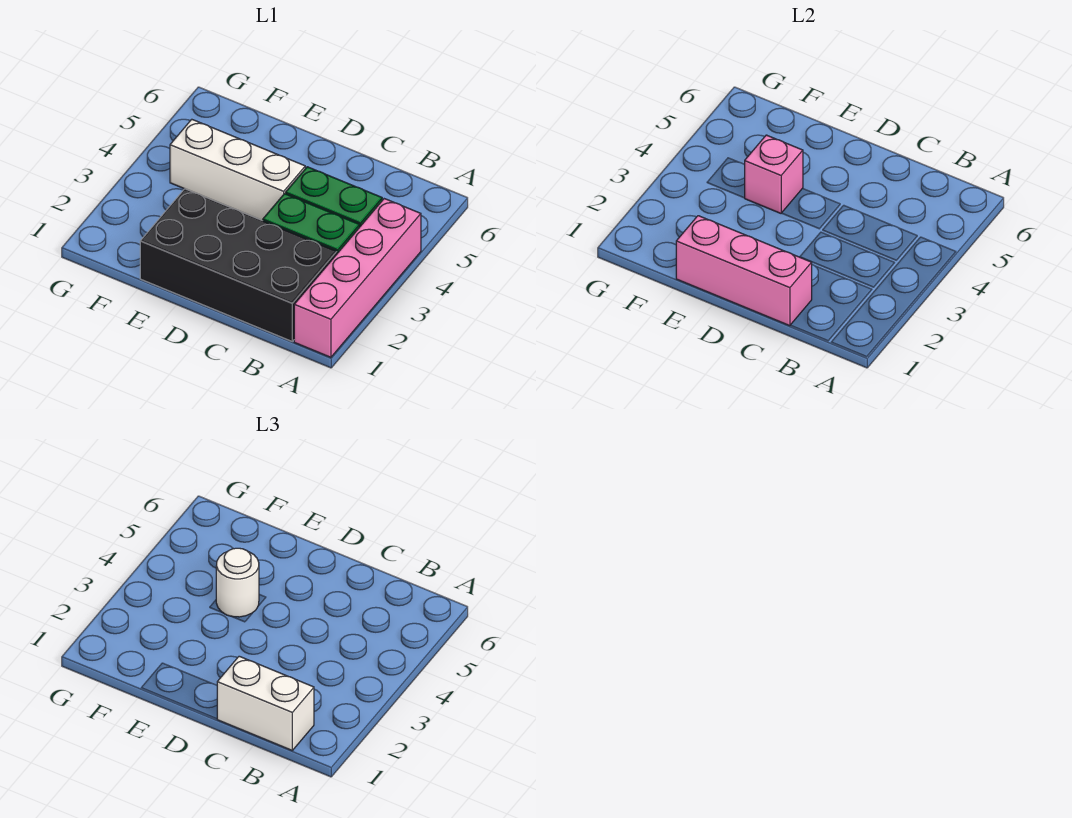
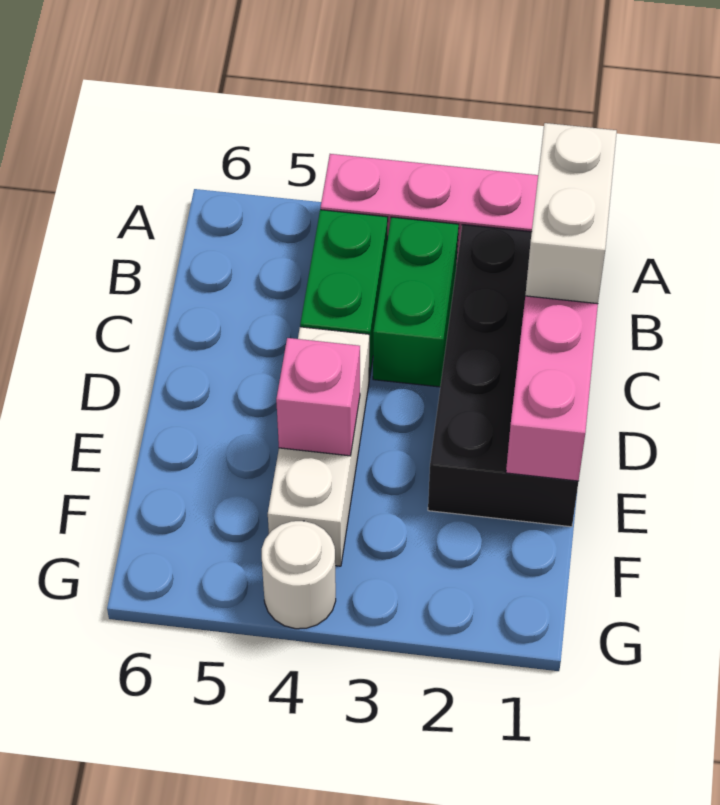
white 1x1 round brick [216,548,259,617] -> white 1x1 round brick moved to [262,521,336,629]

